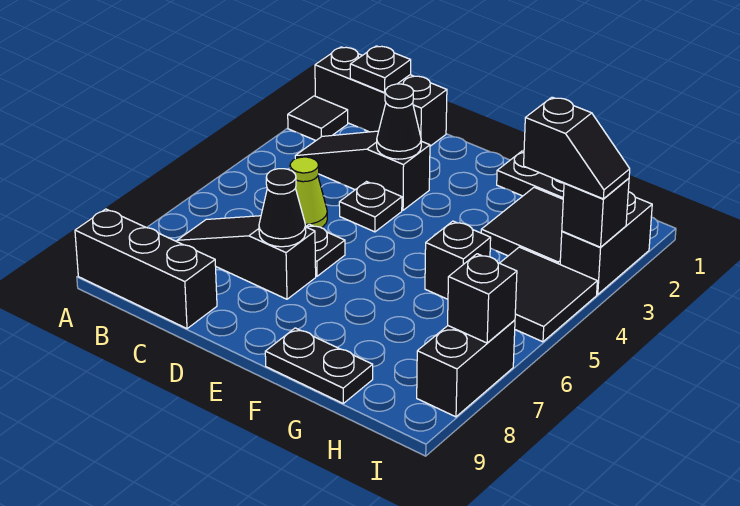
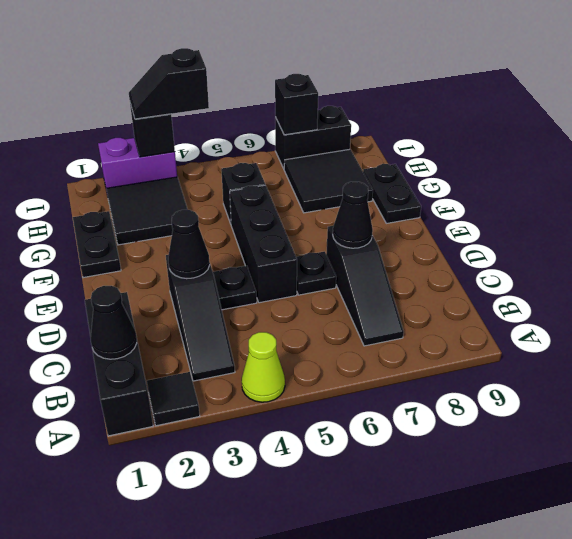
black 1x3 brick [75,209,217,329] -> black 1x3 brick moved to [230,185,297,303]
black 1x1 plate [350,46,411,93] -> black 1x1 cone [91,286,137,359]
lime 1x1 cone [290,157,327,228] -> lime 1x1 cone moved to [242,332,285,402]
black 1x2 slope [524,97,630,199] -> black 1x2 slope turned to [129,48,209,119]
black 2x2 tile [500,247,597,342] -> black 2x2 tile moved to [284,149,373,213]
black 1x2 brick [560,192,652,295] -> purple 1x2 brick [98,138,177,191]

